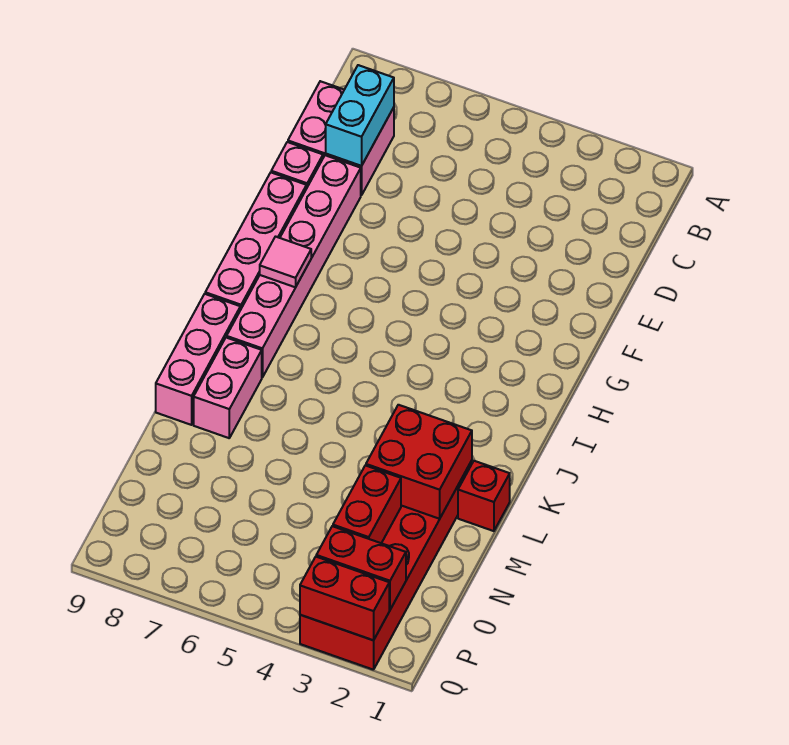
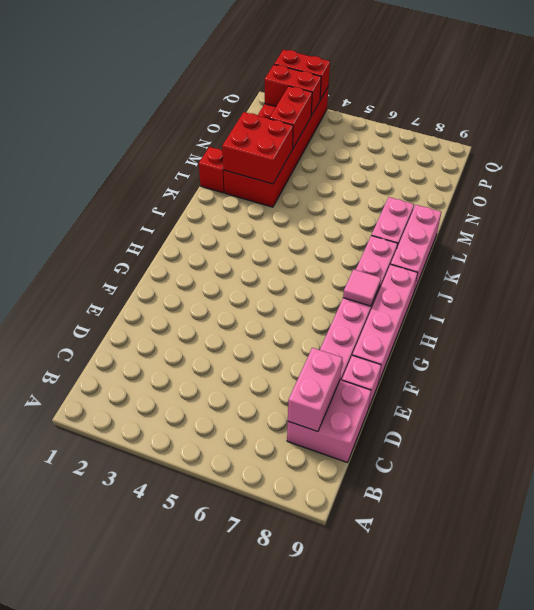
cyan 1x2 brick [326,65,394,166] -> pink 1x2 brick [288,348,342,432]

